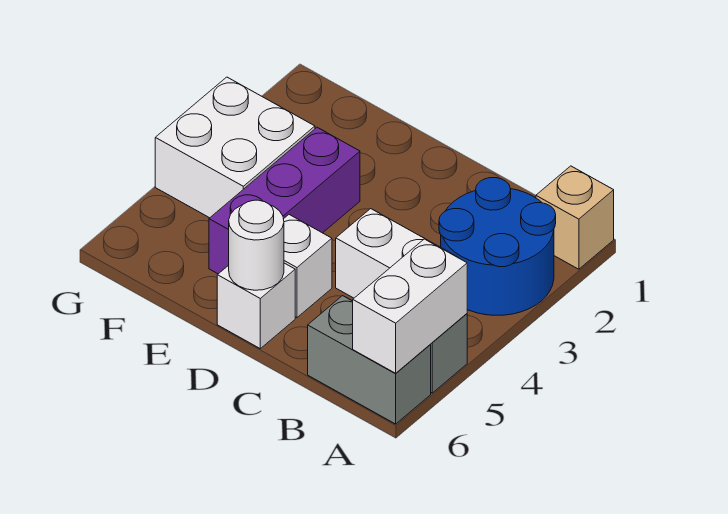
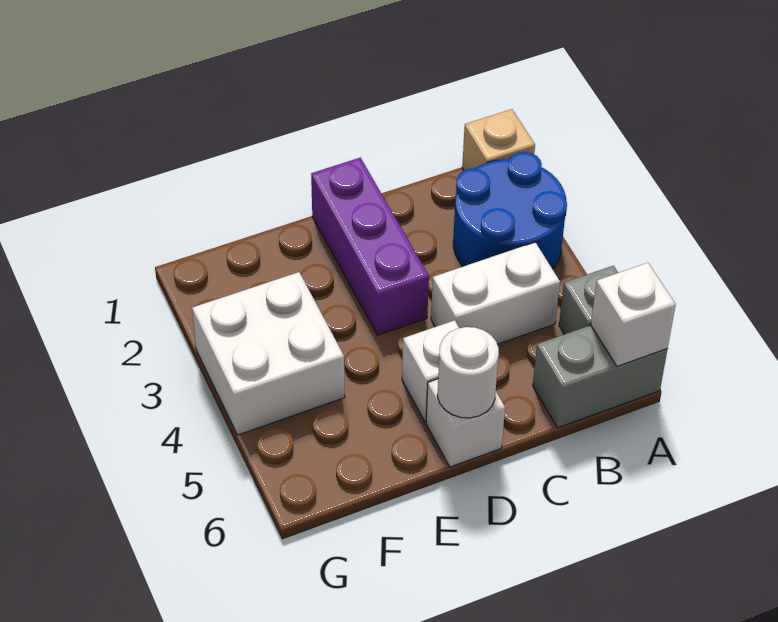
white 1x2 brick [353,239,467,373] -> white 1x1 brick [591,263,676,367]
purple 1x3 brick [209,127,360,274] -> purple 1x3 brick moved to [311,158,429,335]

